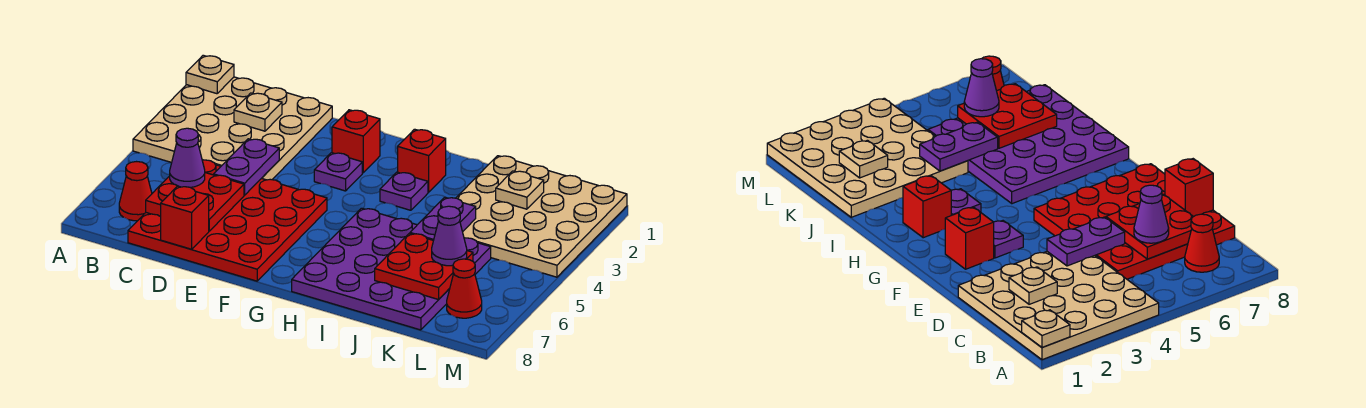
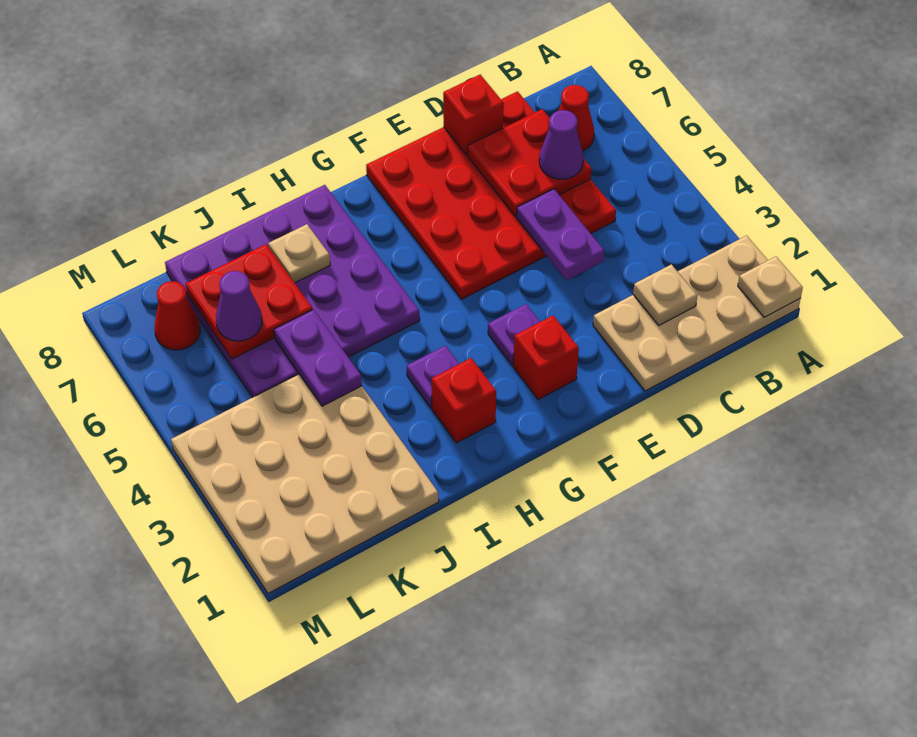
tan 4x4 plate [133,77,332,180] -> tan 2x4 plate [593,236,801,391]
tan 1x1 plate [496,171,544,209] -> tan 1x1 plate moved to [268,224,330,283]

